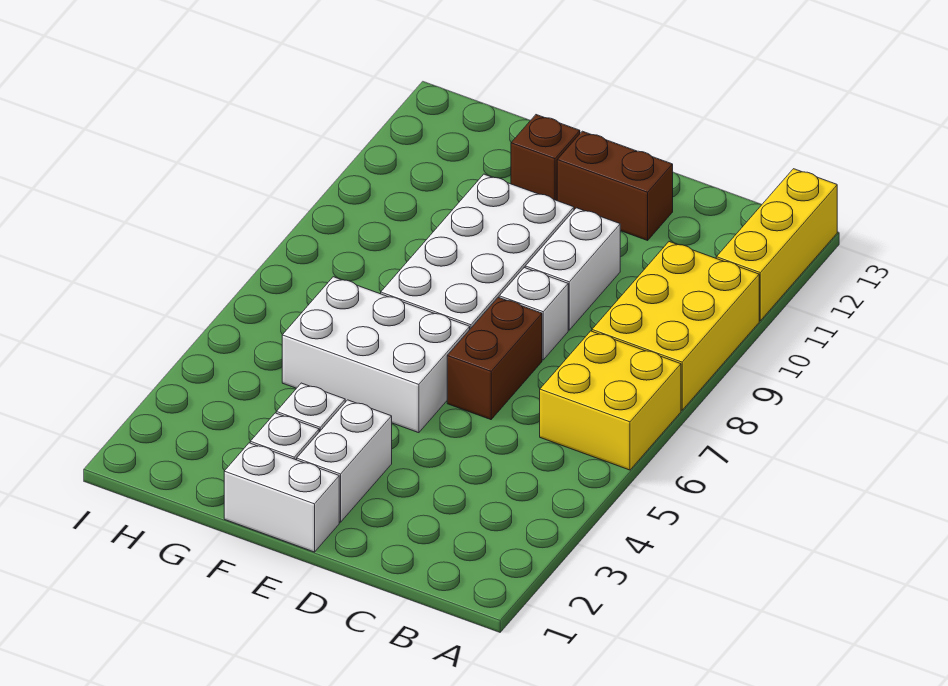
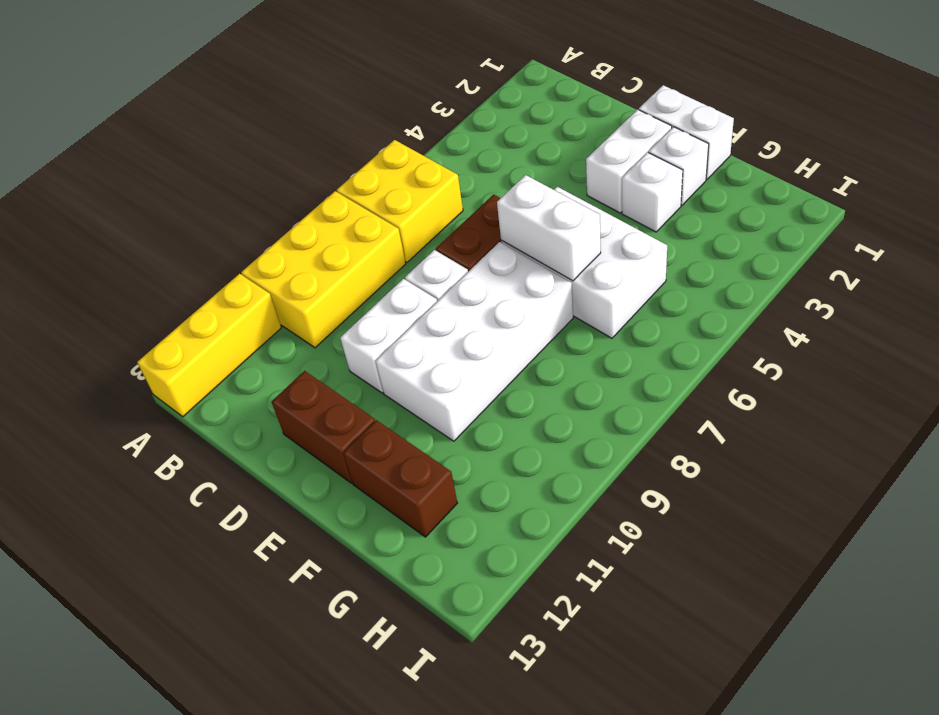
none -> white 1x2 brick [497,175,601,281]
brown 1x1 brick [511,115,580,201] -> brown 1x2 brick [343,420,457,537]

